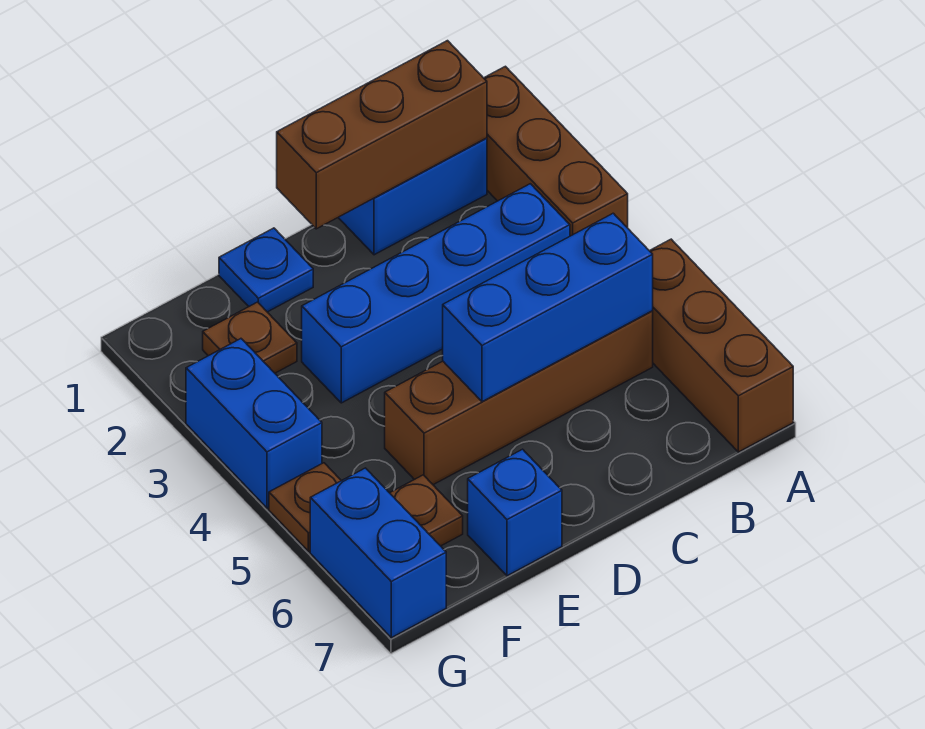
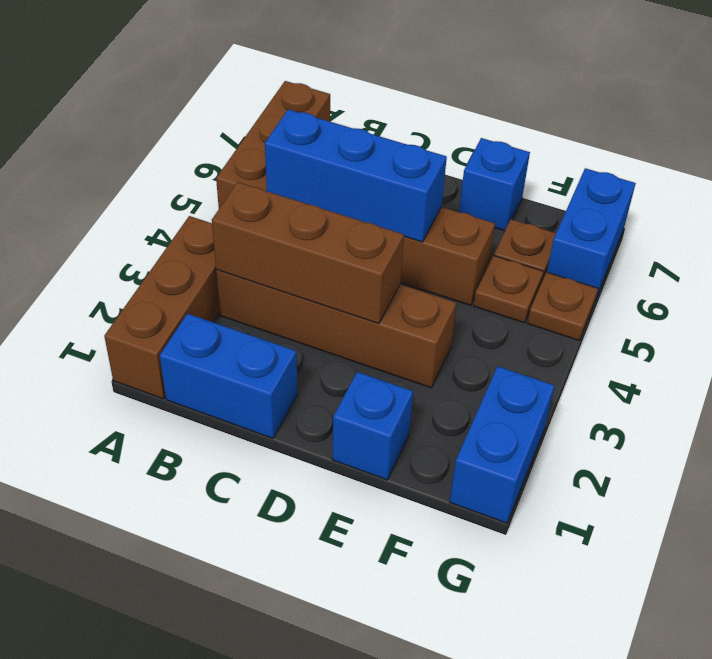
brown 1x3 brick [277,41,487,229] -> brown 1x3 brick moved to [212,182,404,324]
blue 1x4 brick [302,184,570,403] -> brown 1x4 brick [216,270,456,388]
blue 1x1 plate [219,228,313,312] -> blue 1x1 brick [332,372,413,480]
brown 1x1 plate [203,302,297,373] -> brown 1x1 plate moved to [474,256,544,323]
blue 1x2 brick [186,339,322,508] -> blue 1x2 brick moved to [450,366,555,523]

